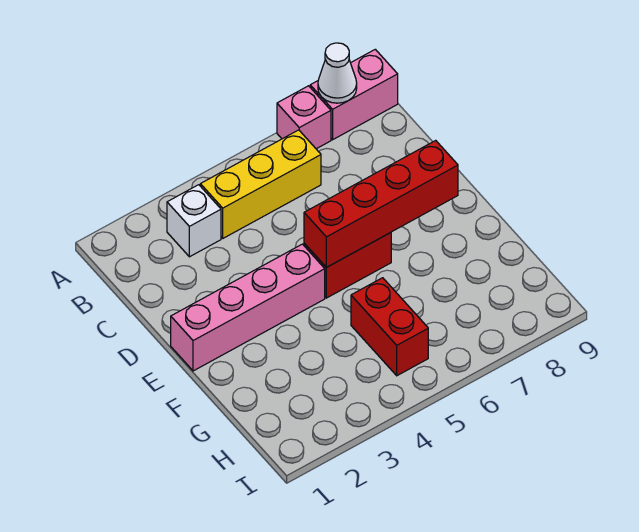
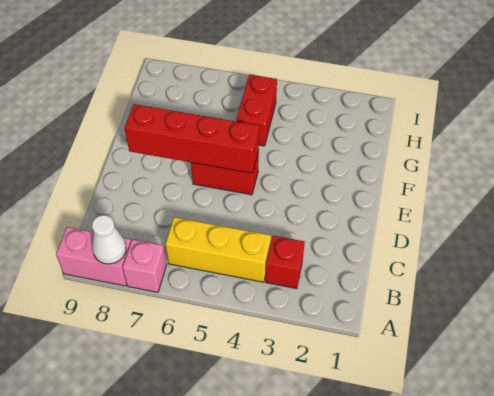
white 1x1 brick [167,185,221,257] -> red 1x1 brick [266,236,305,289]
pink 1x4 brick [171,244,325,371] -> none

